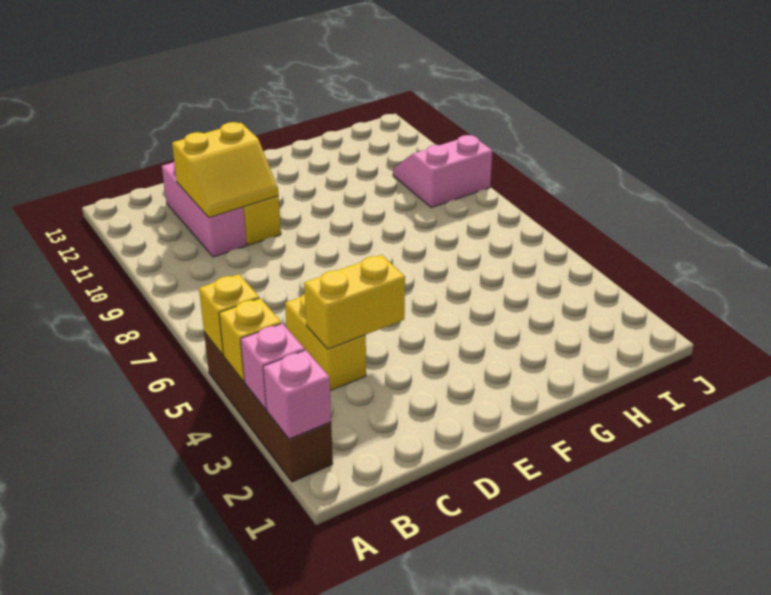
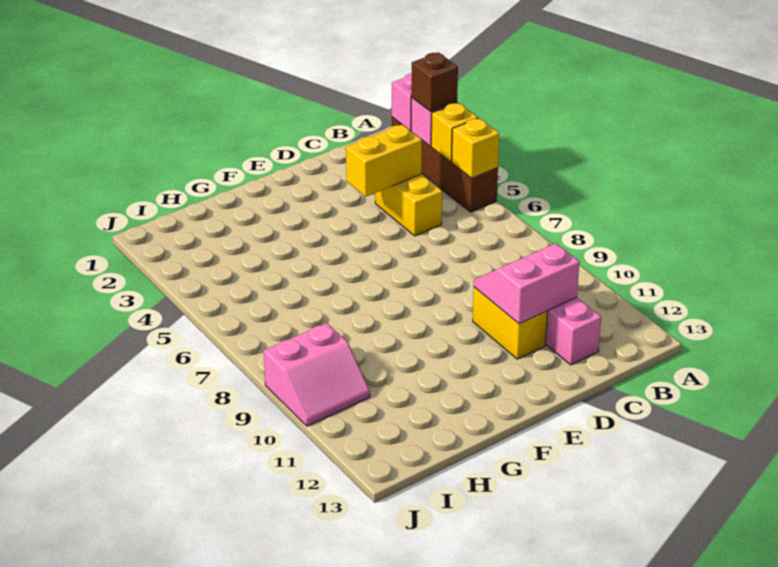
none -> brown 1x1 brick [411,52,458,112]
yellow 2x2 slope [172,122,279,218] -> pink 2x2 slope [474,243,579,324]

